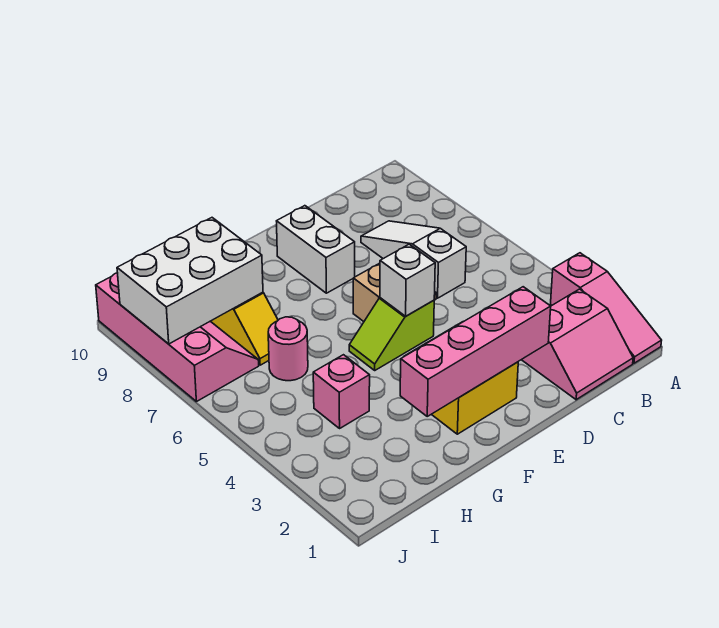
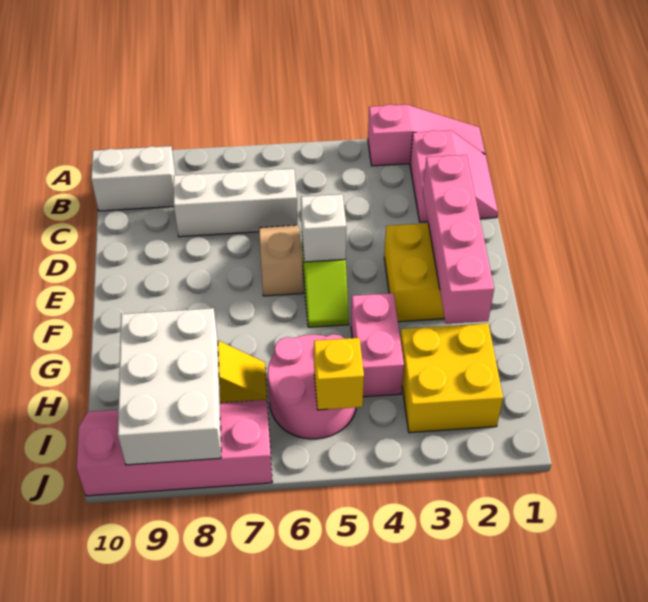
white 1x3 slope [361,221,466,298] -> white 1x3 brick [174,169,298,237]
white 1x2 brick [277,206,355,293] -> white 1x2 brick moved to [91,146,176,211]
none -> yellow 2x2 brick [400,323,503,433]
pink 1x1 brick [313,355,370,428] -> pink 1x2 brick [351,293,404,397]
pink 1x1 round brick [268,317,308,381] -> pink 2x2 round brick [268,334,356,439]
none -> yellow 1x1 brick [314,338,364,410]

